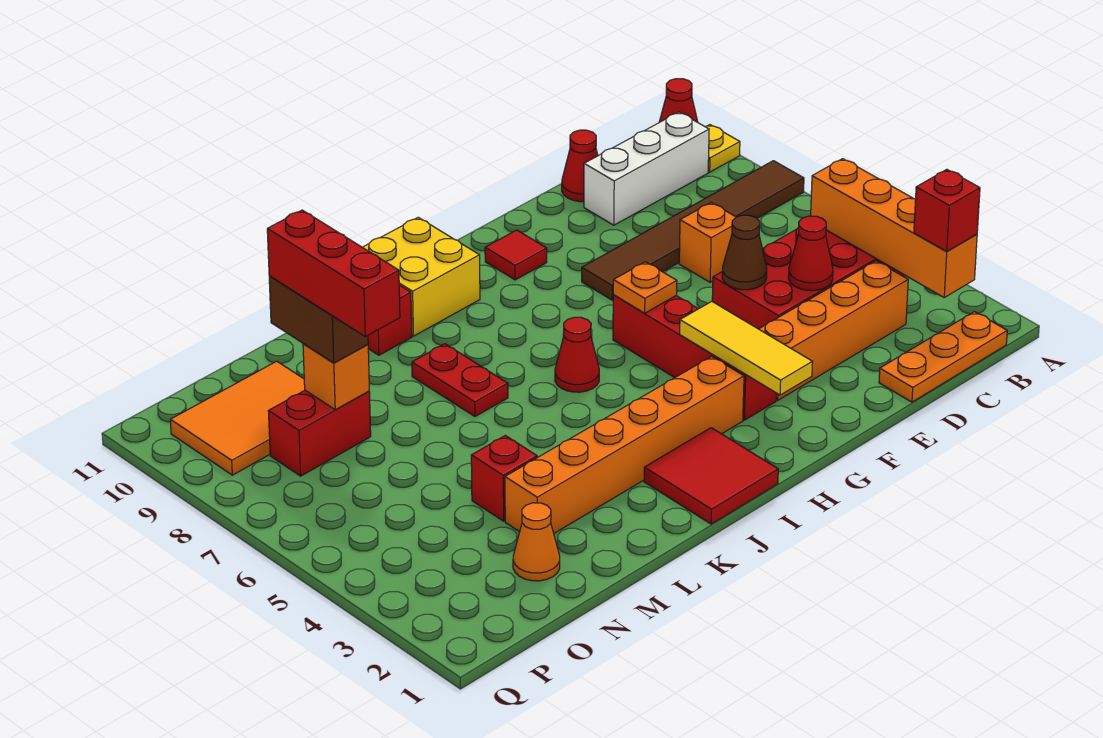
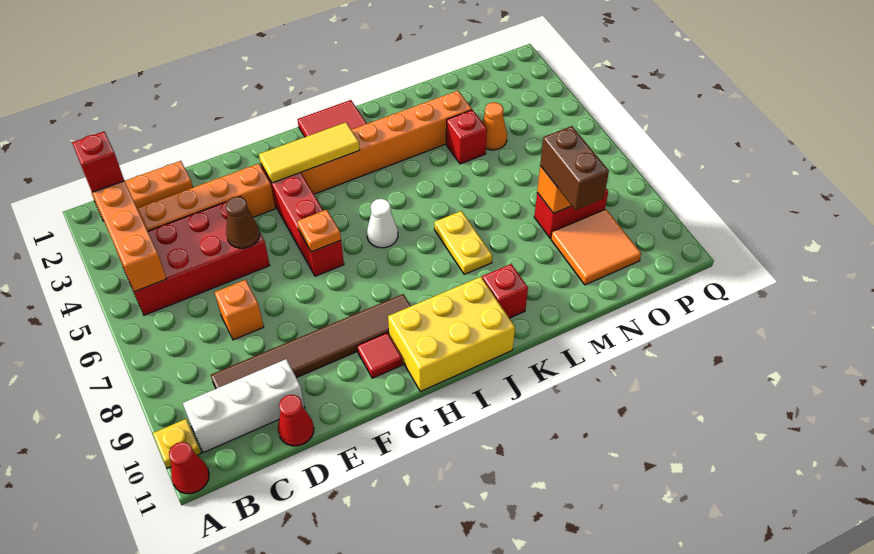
brown 1x6 tile [582,161,804,300] -> brown 1x6 tile moved to [211,294,411,389]
red 1x1 cone [789,216,833,291] -> none
yellow 1x3 tile [680,302,813,395] -> yellow 1x3 tile turned to [259,122,360,183]
red 1x1 cone [555,317,599,392] -> white 1x1 cone [367,199,398,248]
yellow 2x2 brick [362,217,480,336] -> yellow 2x3 brick [388,277,515,391]
red 1x2 plate [412,344,508,416] -> yellow 1x2 plate [434,211,492,274]
orange 1x1 cone [513,503,560,581] -> orange 1x1 cone moved to [482,102,507,150]
red 1x3 brick [267,210,400,336] -> none
orange 2x3 tile [170,361,305,475] -> orange 2x2 tile [551,209,641,285]

